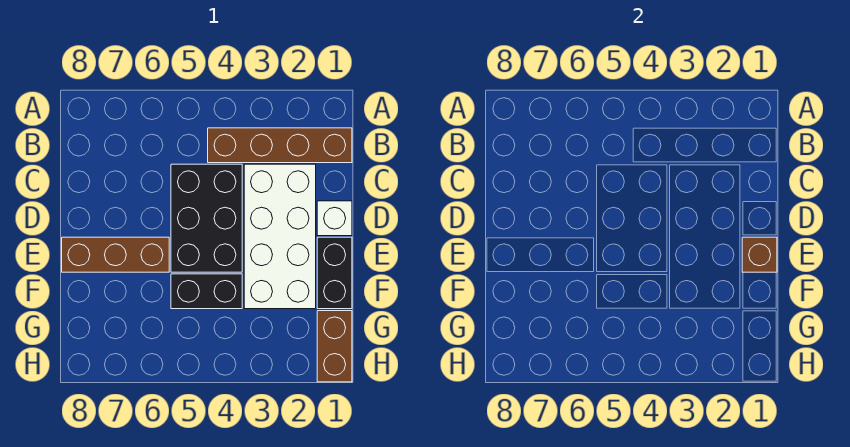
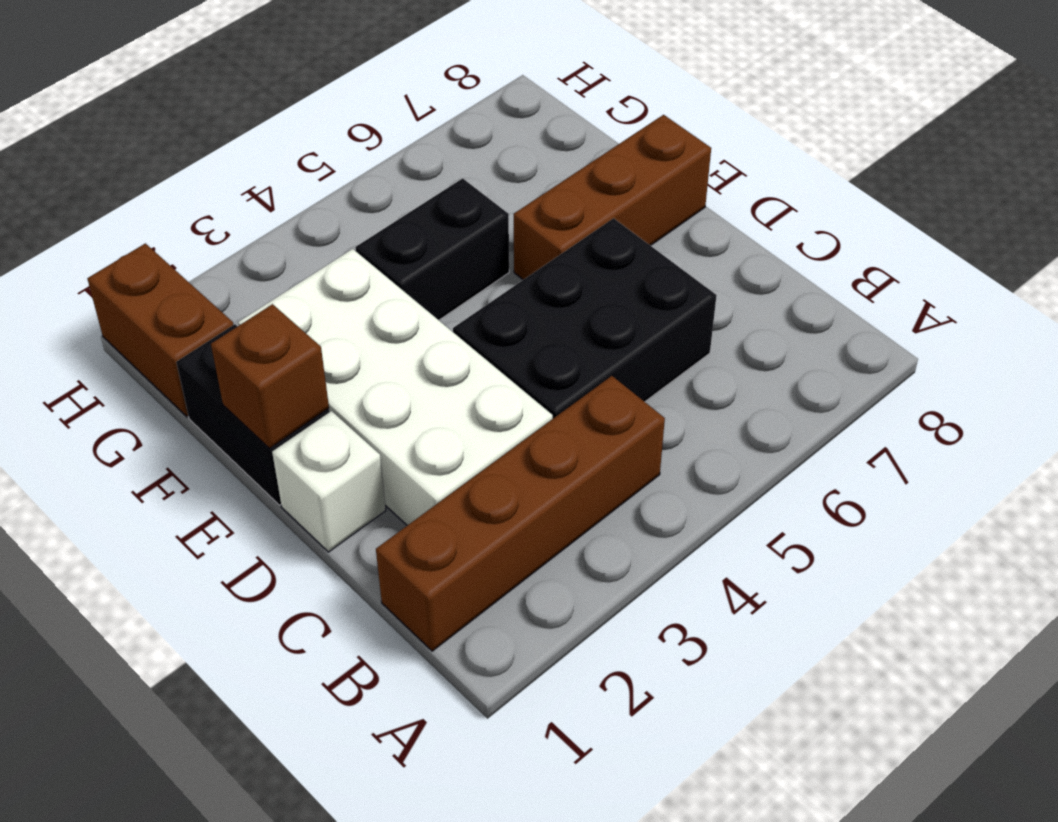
black 2x3 brick [171,164,242,272] -> black 2x3 brick turned to [453,218,717,418]

